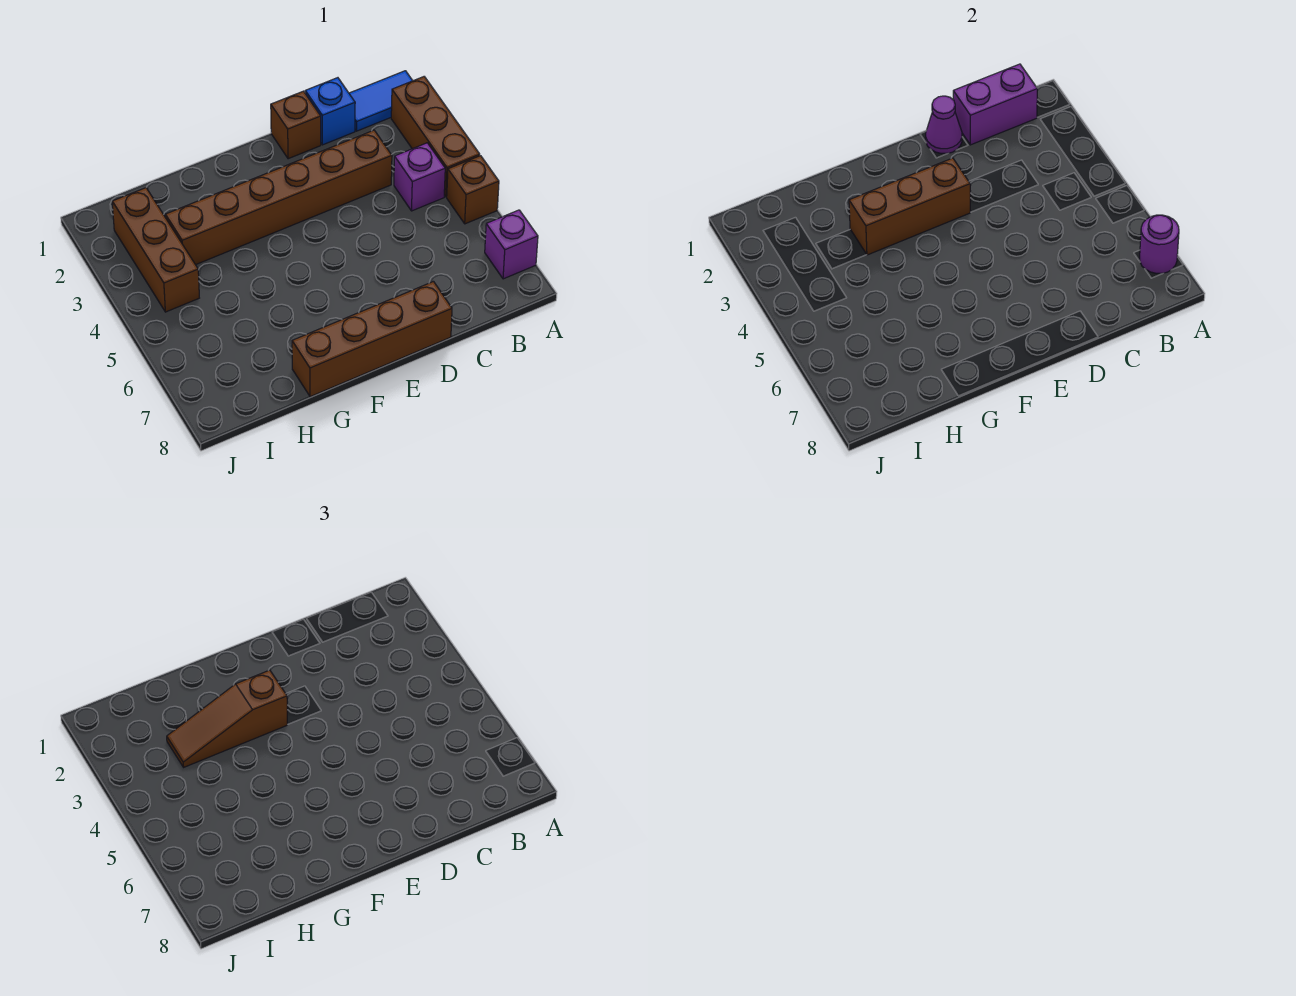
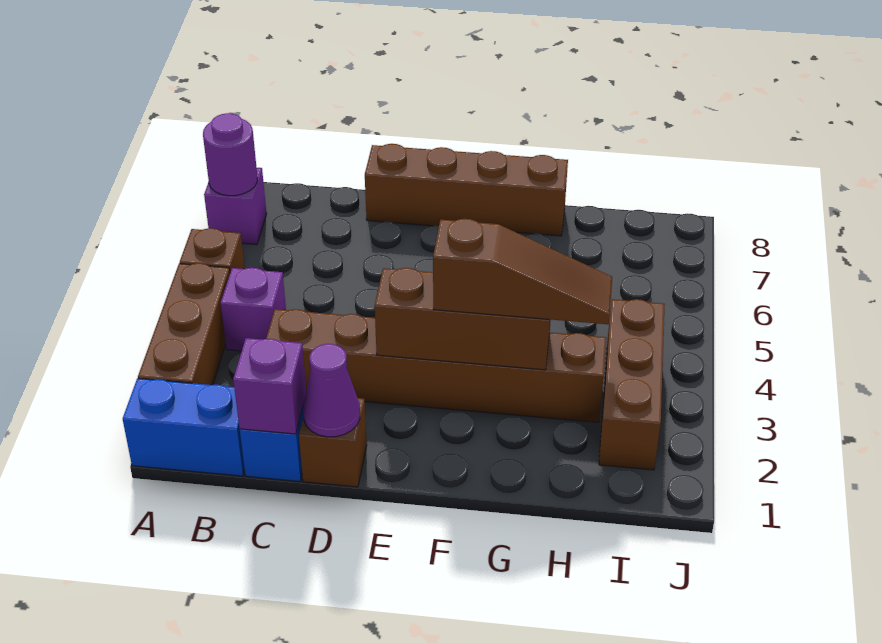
blue 1x2 tile [349,71,413,131] -> blue 1x2 brick [123,378,245,476]
purple 1x2 brick [953,64,1037,145] -> purple 1x1 brick [233,338,306,434]

